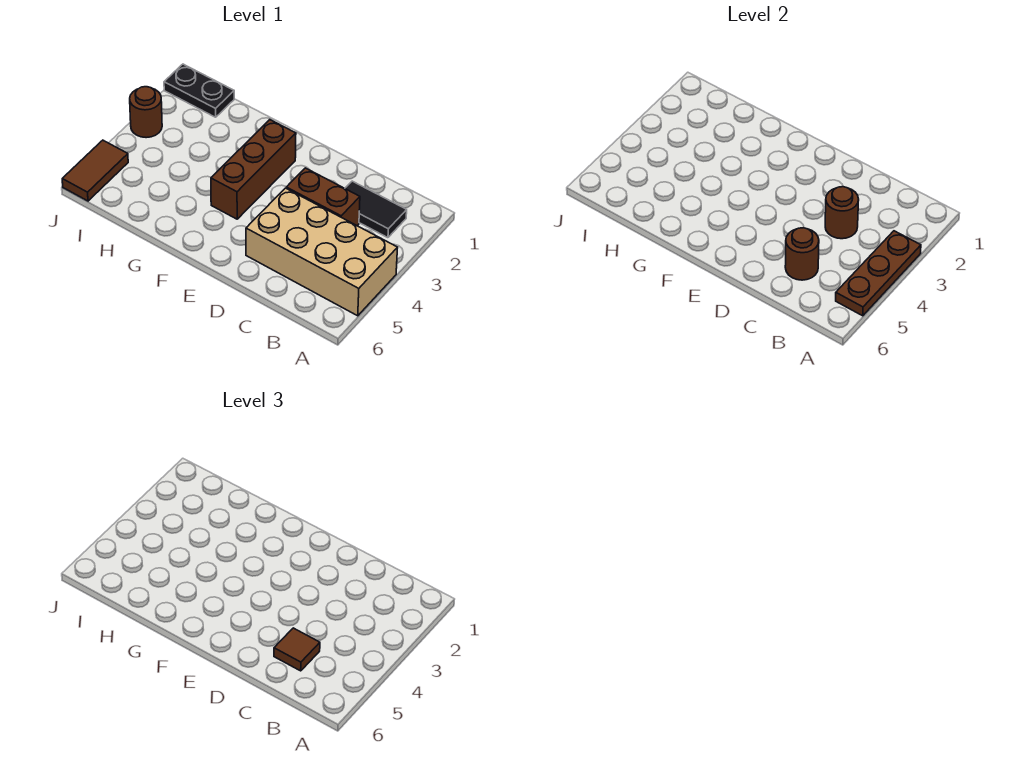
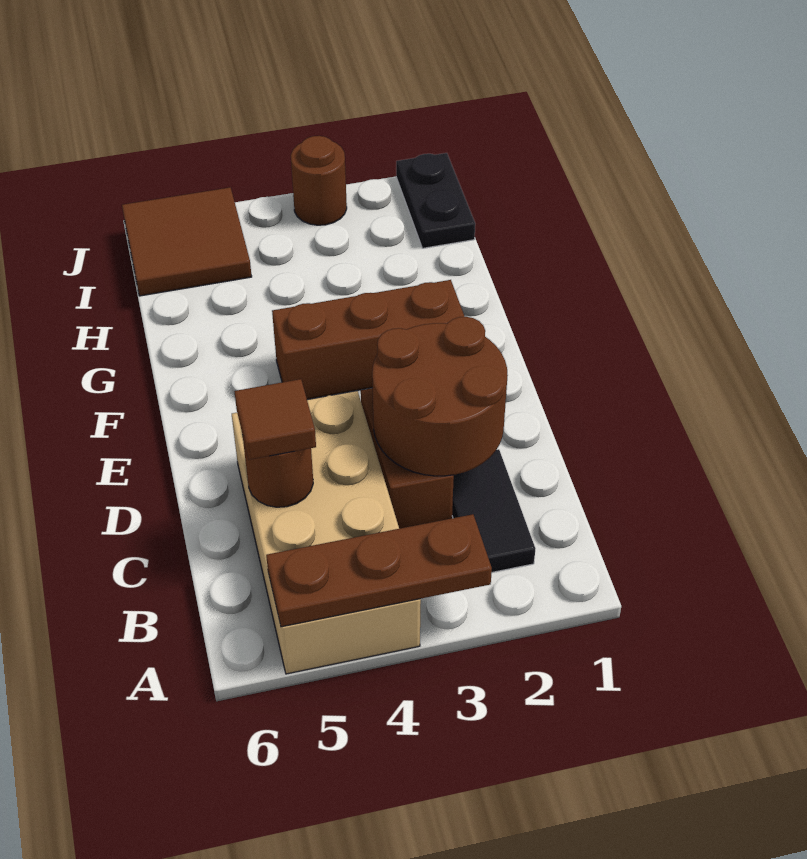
brown 1x1 round brick [825,187,859,239] -> brown 2x2 round brick [372,317,508,476]
brown 1x2 tile [62,140,128,201] -> brown 2x2 tile [122,187,252,296]

